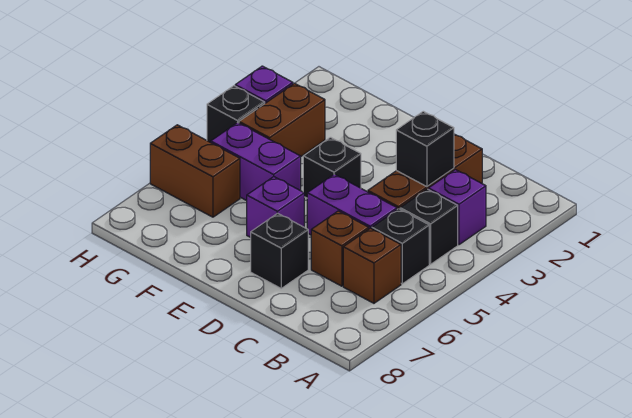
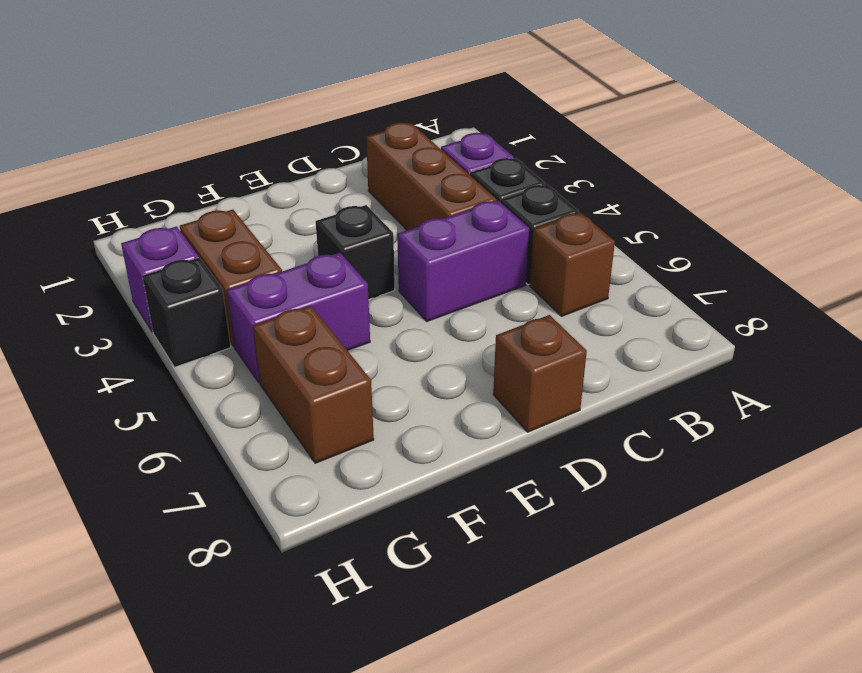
black 1x1 brick [396,111,454,187] -> none
brown 1x1 brick [311,211,369,286] -> brown 1x1 brick moved to [493,315,587,432]
black 1x1 brick [251,213,308,288] -> none
purple 1x1 brick [247,177,304,238] -> none
brown 1x2 brick [150,125,240,217] -> brown 1x2 brick turned to [253,305,374,463]

